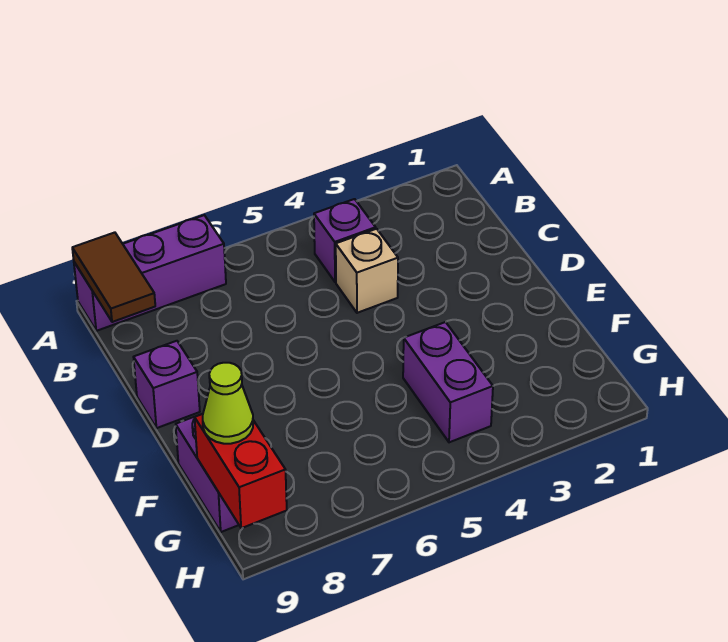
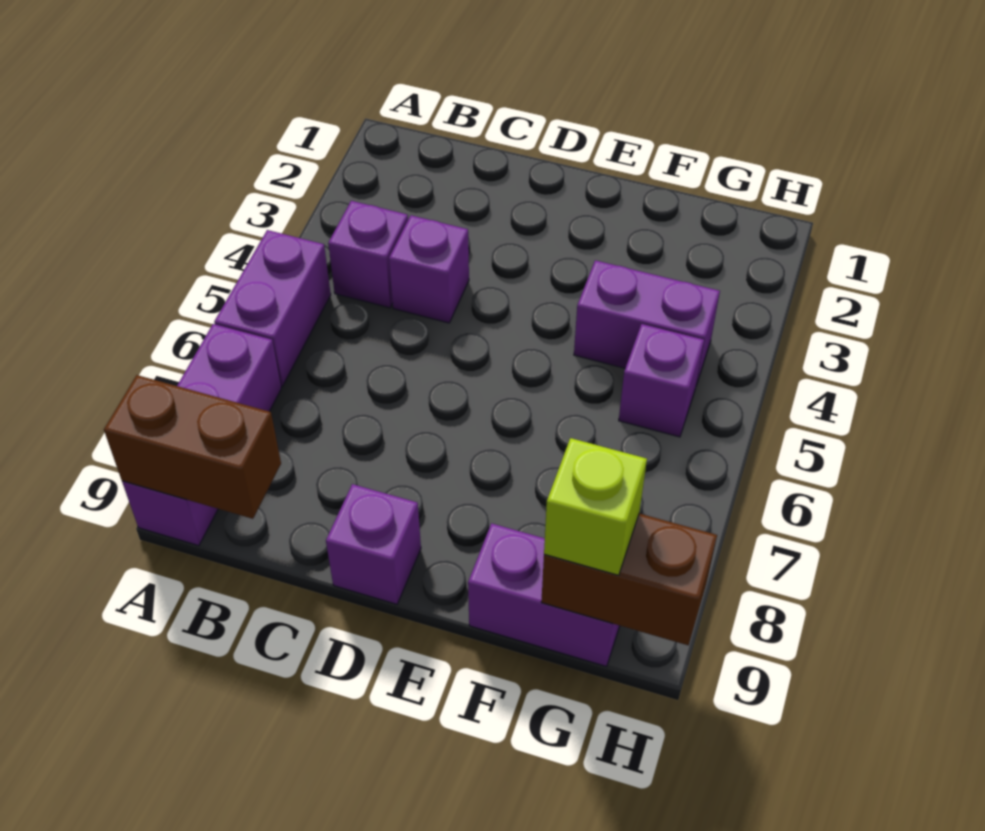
none -> purple 1x2 brick [214,230,331,387]
brown 1x2 tile [72,232,155,322] -> brown 1x2 brick [104,375,281,519]
tan 1x1 brick [336,229,398,313] -> purple 1x1 brick [389,215,469,323]
none -> purple 1x1 brick [619,324,704,437]
red 1x2 brick [195,414,287,528] -> brown 1x2 brick [541,514,717,645]
lime 1x1 cone [203,363,253,444] -> lime 1x1 brick [544,438,647,575]

